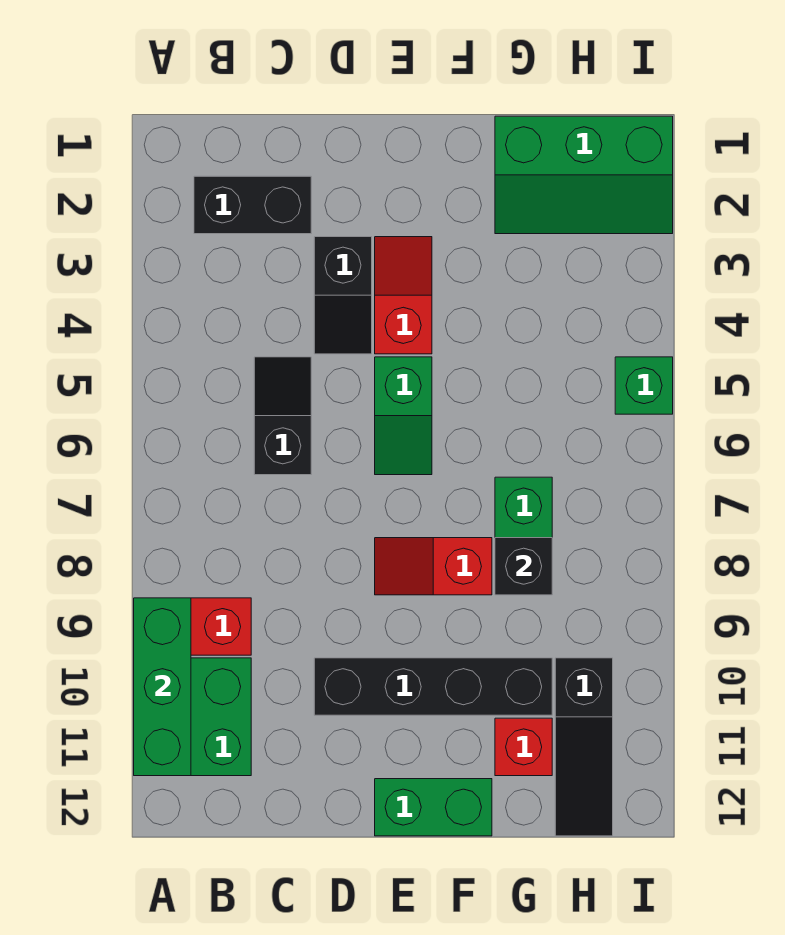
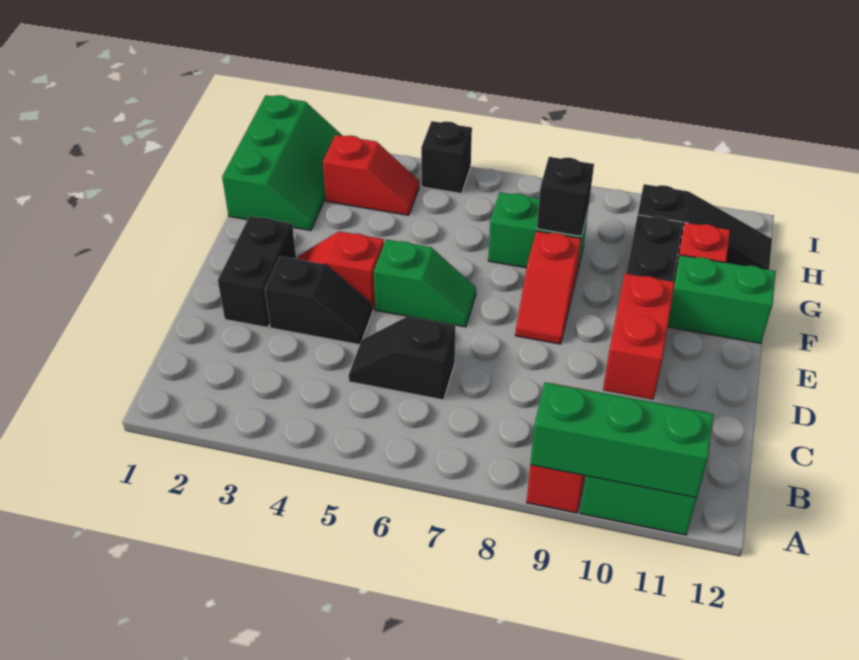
black 1x2 brick [194,176,311,234] -> black 1x2 brick moved to [218,216,296,328]
none -> red 1x2 brick [603,274,675,400]
green 1x2 brick [375,779,492,836] -> green 1x2 brick turned to [668,255,776,343]
none -> red 1x2 slope [323,135,419,215]
green 1x1 brick [615,357,673,414] -> black 1x1 brick [421,121,472,194]

